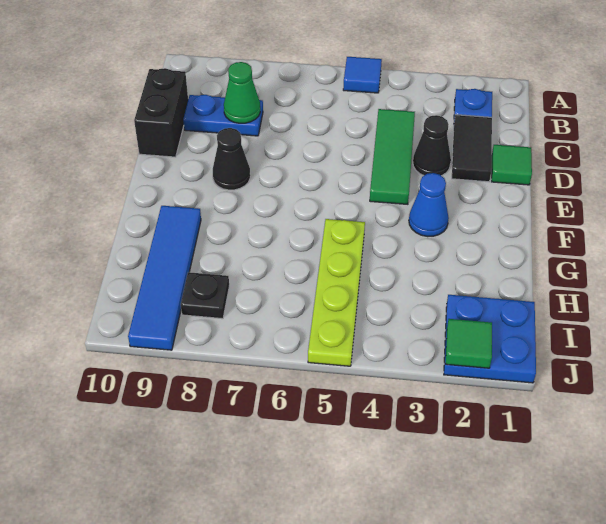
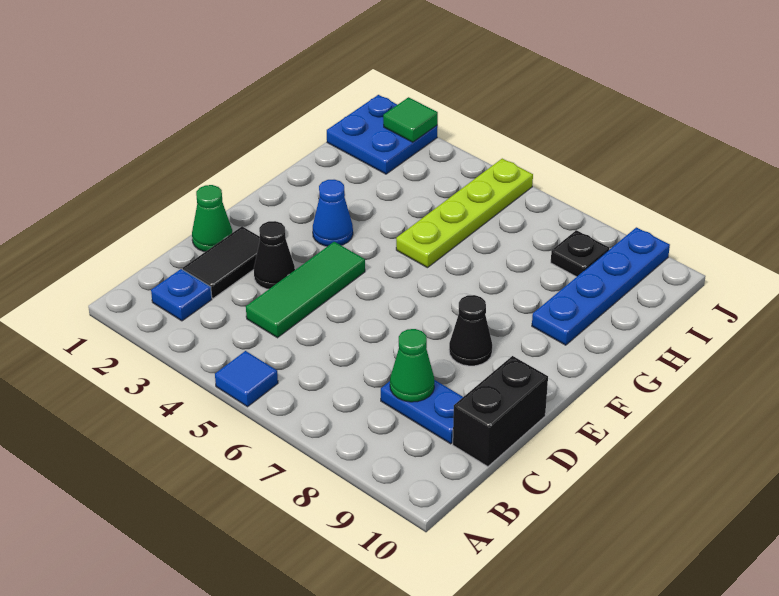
green 1x1 tile [492,145,532,185] -> green 1x1 cone [192,185,232,252]
blue 1x4 tile [128,206,201,350] -> blue 1x4 plate [532,227,670,345]

